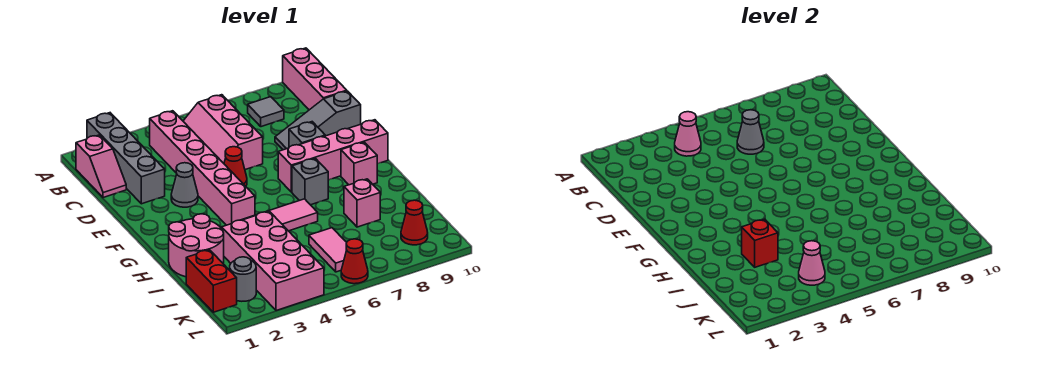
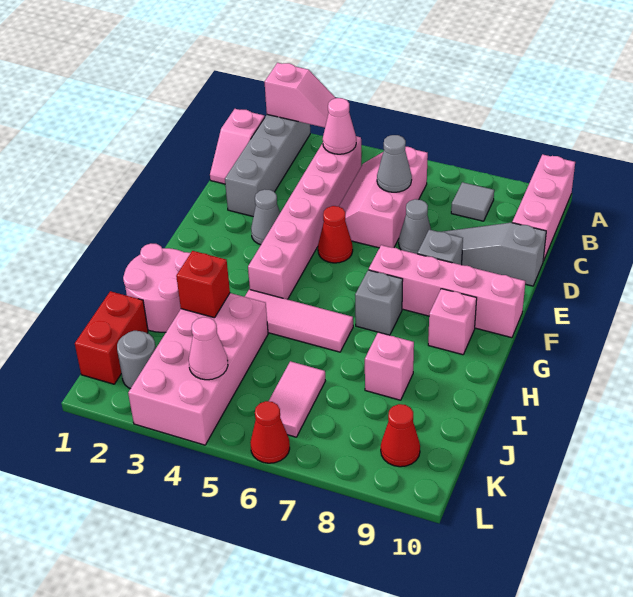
none -> pink 1x2 slope [265,63,335,128]
none -> grey 1x1 cone [399,199,431,254]

